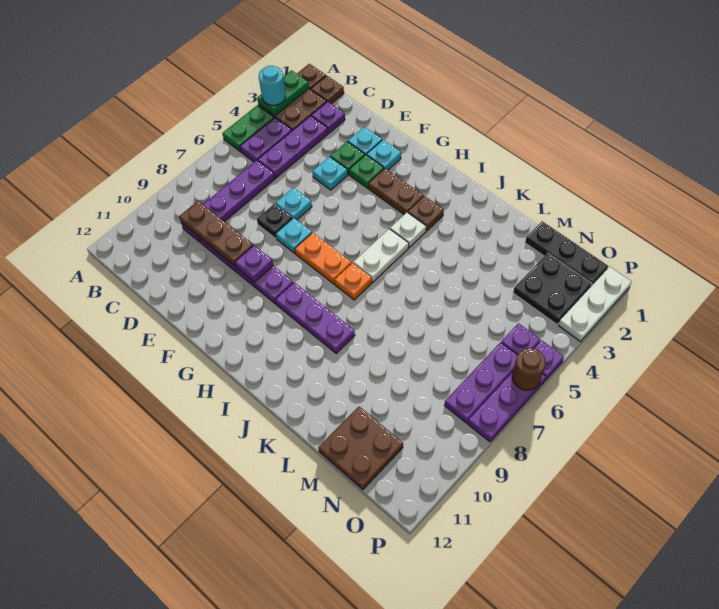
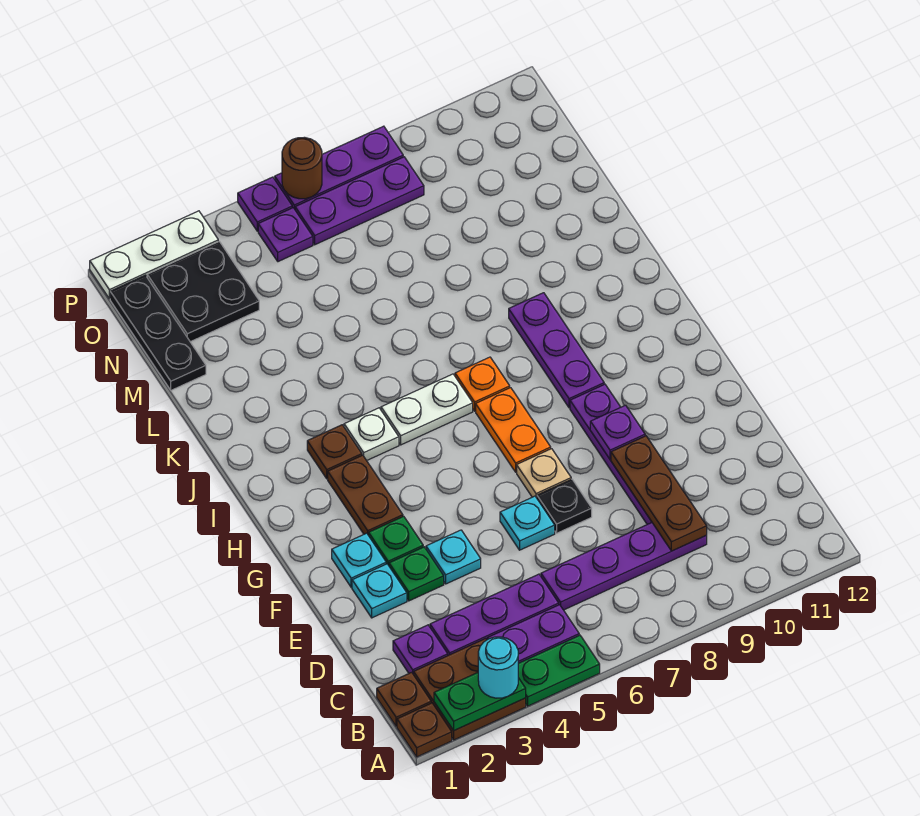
cyan 1x1 plate [276,218,312,253] -> tan 1x1 plate [517,449,571,498]
brown 2x2 plate [318,407,403,490] -> none

